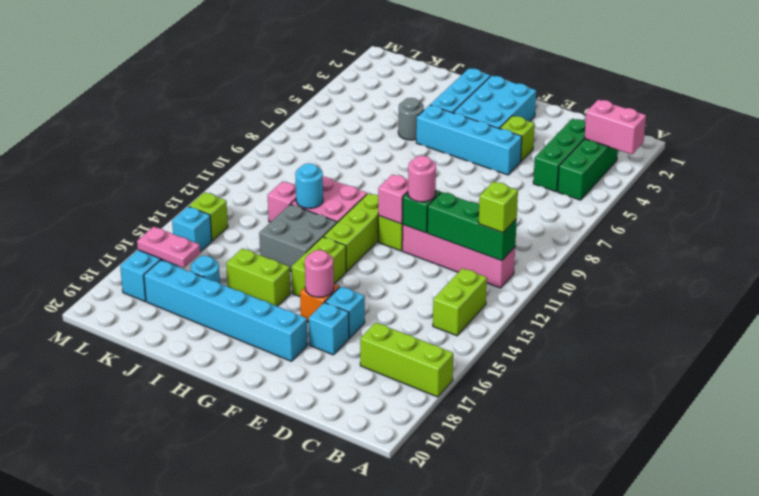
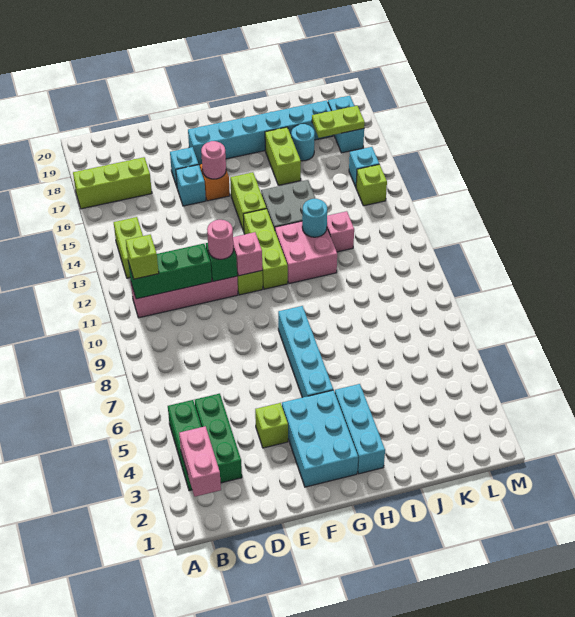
pink 1x2 brick [584,100,646,154] -> pink 1x2 brick turned to [179,426,221,497]
cyan 1x4 brick [416,105,522,175] -> cyan 1x4 brick turned to [278,306,333,398]
lime 1x2 brick [226,248,290,306] -> lime 1x2 brick turned to [265,127,301,185]
grey 1x1 round brick [398,98,424,140] -> none
pink 1x2 plate [137,227,200,268] -> lime 1x2 plate [312,106,365,138]

